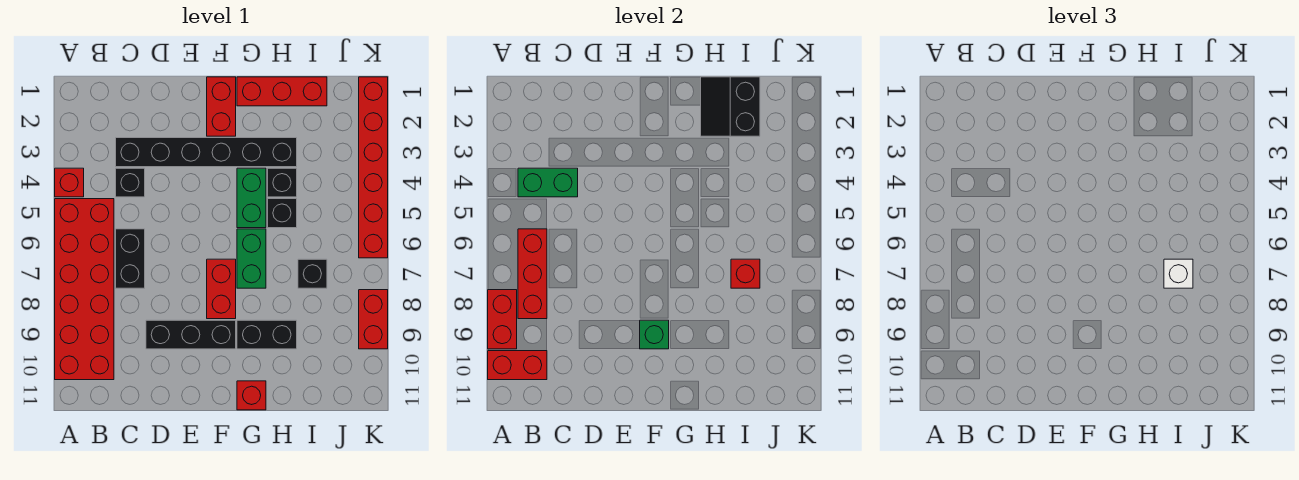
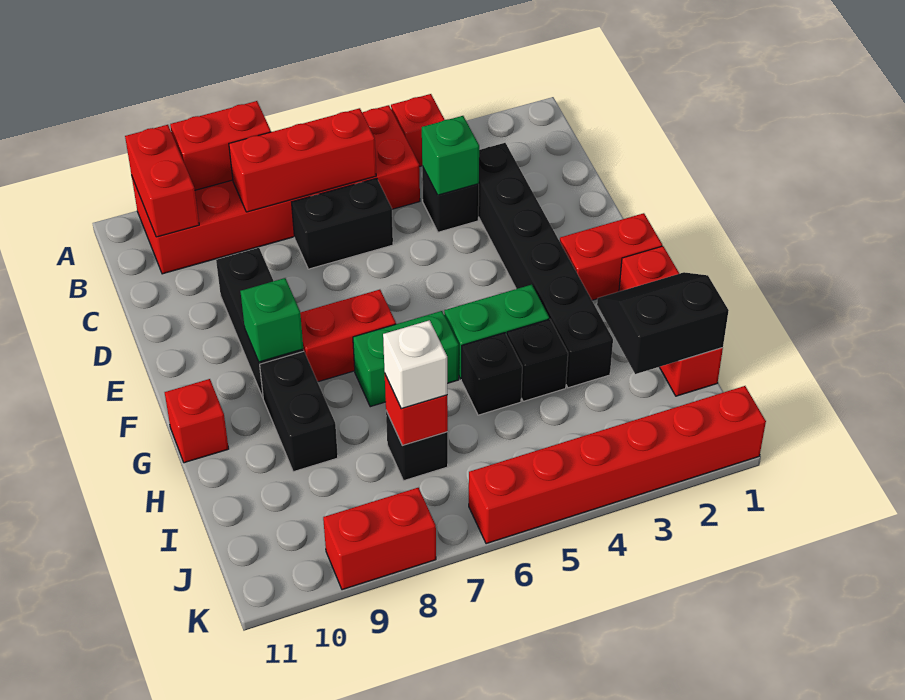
green 1x2 brick [518,168,578,197] -> green 1x1 brick [422,116,479,195]

